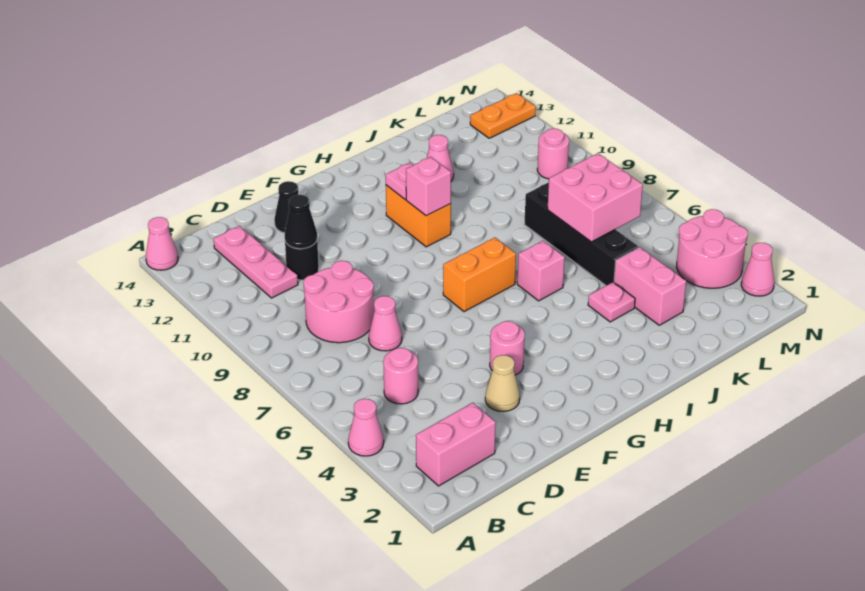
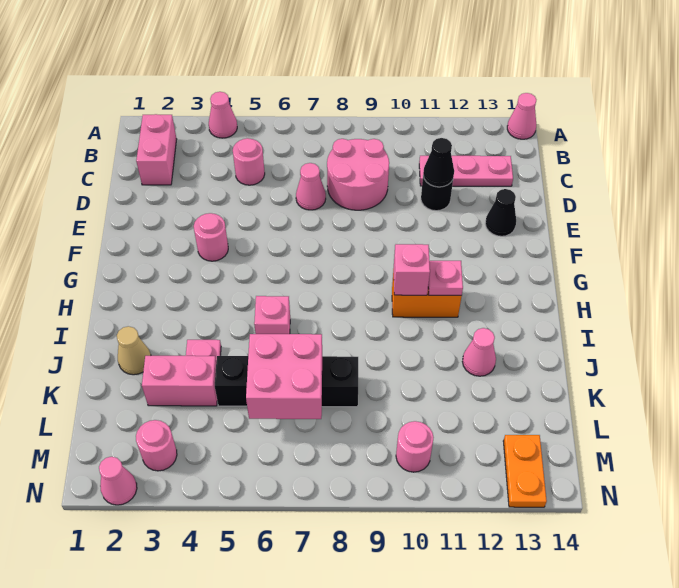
tan 1x1 cone [485,355,520,412] -> tan 1x1 cone moved to [117,326,151,375]
orange 1x2 brick [443,238,516,312] -> none
pink 2x2 round brick [677,209,748,288] -> pink 1x1 round brick [136,420,177,471]

